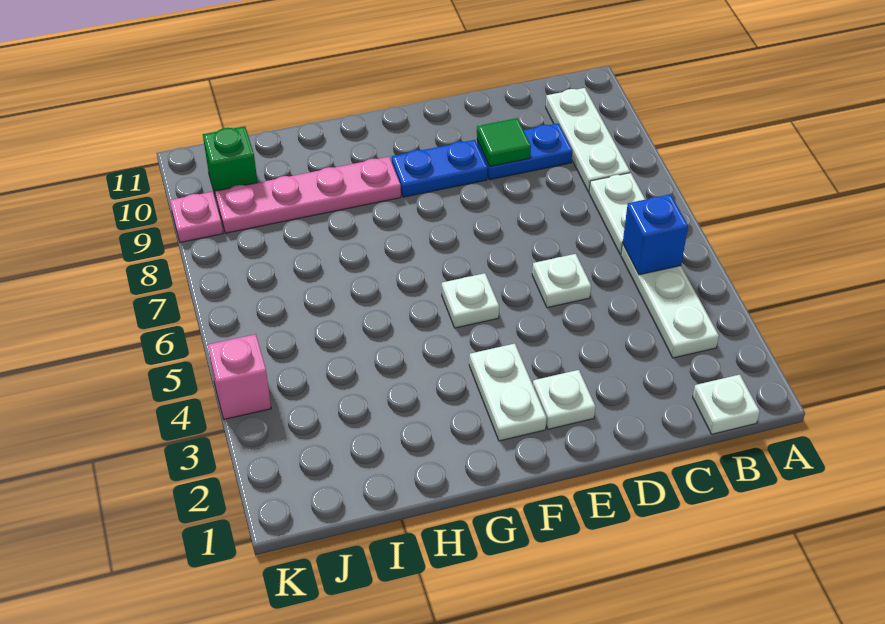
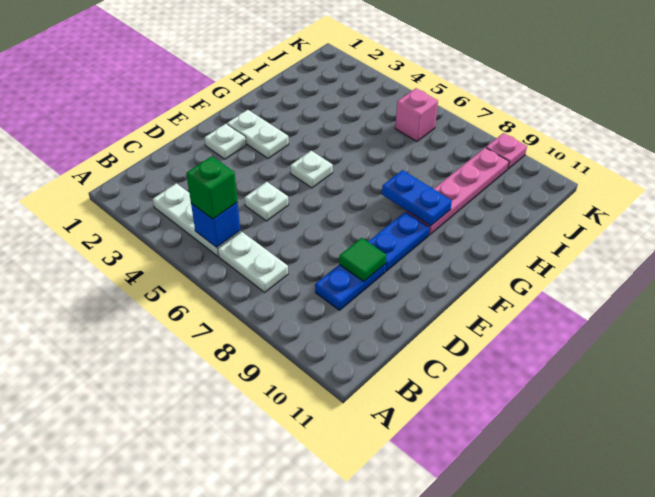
white 1x1 plate [693,375,760,434] -> none
white 1x3 plate [546,88,630,192] -> none
none -> blue 1x2 plate [382,170,452,226]
green 1x1 brick [203,126,258,201] -> green 1x1 brick moved to [186,156,238,219]
pink 1x1 brick [208,334,271,419] -> pink 1x1 brick moved to [395,88,438,141]

